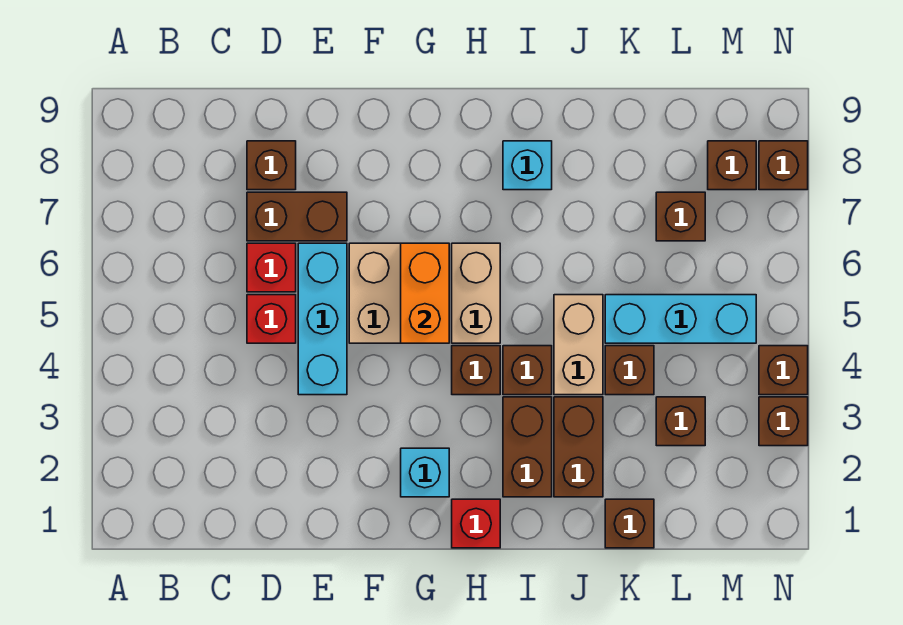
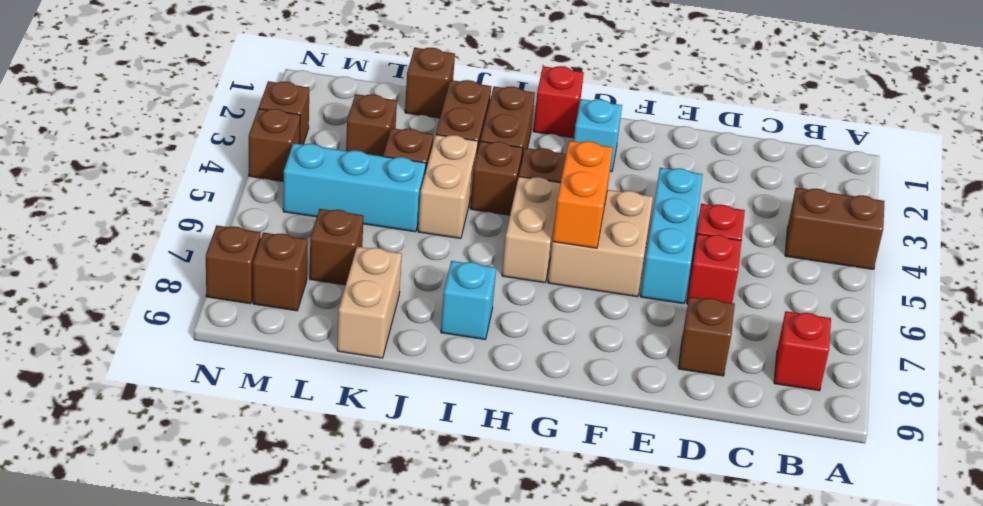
none -> red 1x1 brick [774,311,831,391]
brown 1x2 brick [247,192,347,241] -> brown 1x2 brick moved to [785,188,884,269]
none -> tan 1x2 brick [337,247,402,358]

